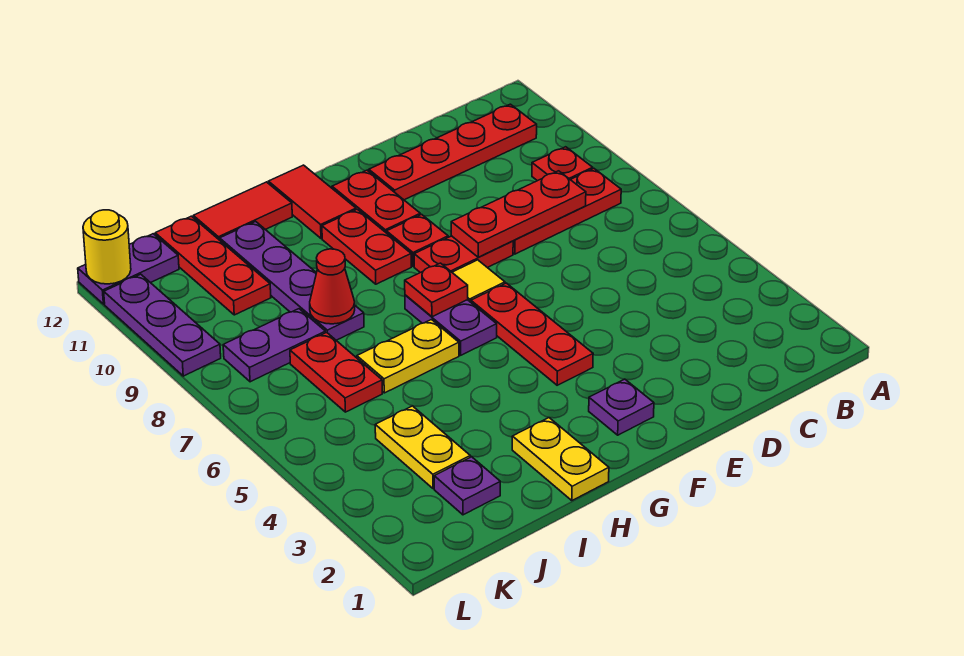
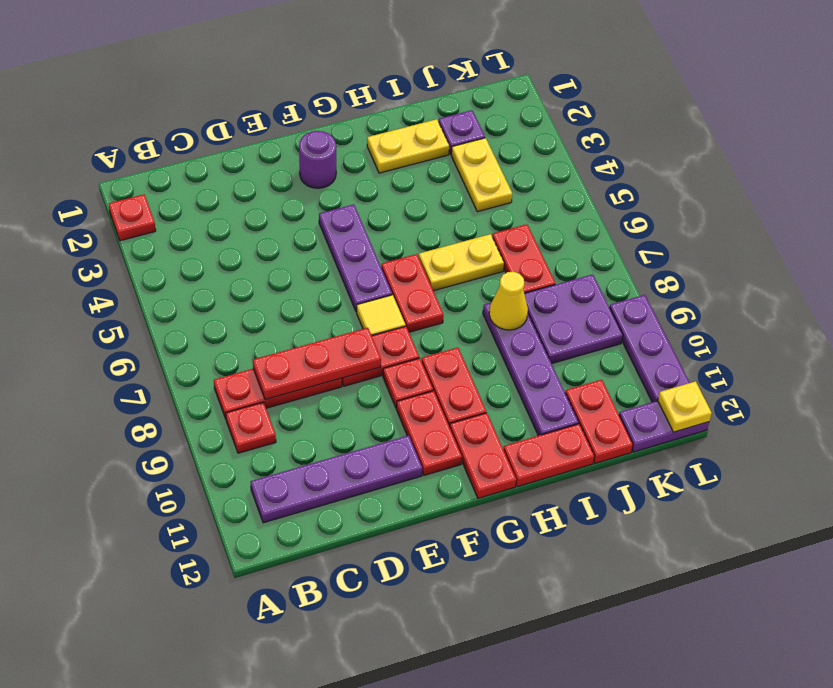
red 1x4 plate [369,104,537,200] -> purple 1x4 plate [251,435,422,523]
purple 1x1 plate [589,379,654,435] -> purple 1x1 round brick [299,131,336,188]
red 1x3 plate [471,283,593,385] -> purple 1x3 plate [319,204,392,312]
purple 1x2 plate [405,295,497,355] -> red 1x2 plate [381,254,444,332]
red 1x1 plate [405,263,468,317] -> red 1x1 plate moved to [109,194,156,241]
red 1x2 tile [268,165,356,238] -> red 1x2 plate [450,413,516,498]
yellow 1x2 plate [512,418,609,501] -> yellow 1x2 plate turned to [367,119,449,173]
red 1x2 tile [193,182,292,240] -> red 1x2 plate [503,424,594,487]
red 1x1 cone [310,249,355,324] -> yellow 1x1 cone [489,272,528,330]
purple 1x2 plate [223,309,325,382] -> purple 2x2 plate [524,274,623,364]
red 1x3 plate [155,216,271,315] -> red 1x2 plate [565,380,633,463]
yellow 1x1 round brick [83,210,131,284] -> yellow 1x1 plate [658,381,712,432]

